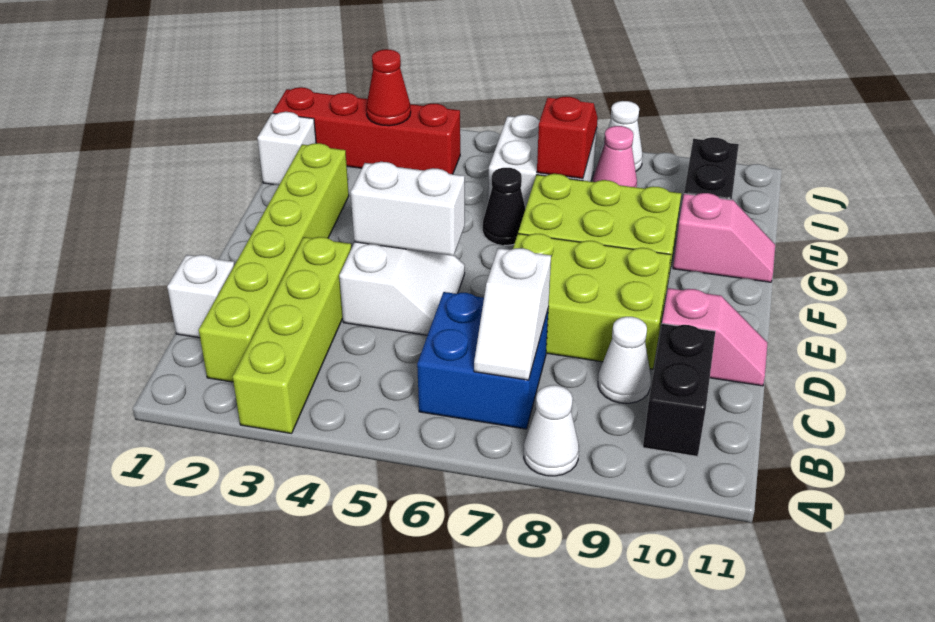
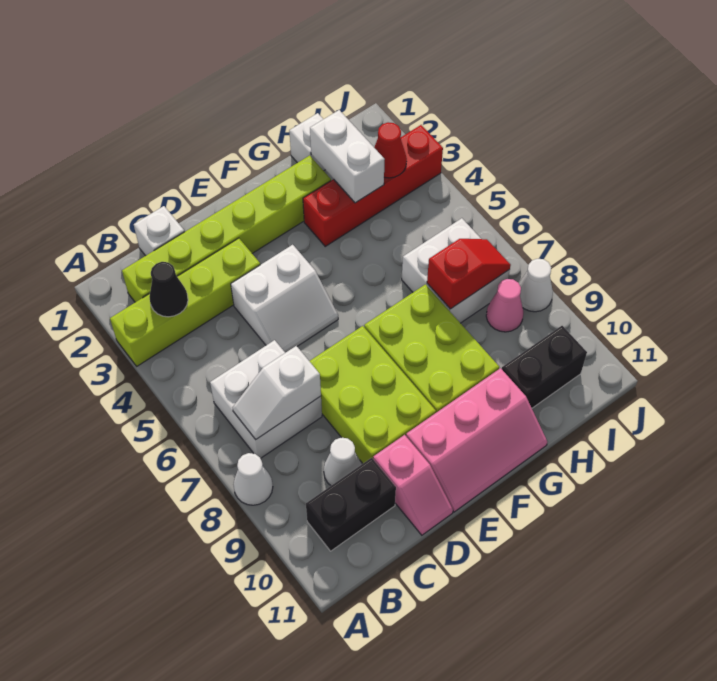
blue 2x2 brick [417,292,548,429] -> white 2x2 brick [210,340,322,458]
white 1x2 brick [351,162,465,256] -> white 1x2 brick moved to [310,110,385,203]
black 1x1 cone [483,168,525,245] -> black 1x1 cone moved to [149,262,188,317]
pink 1x2 slope [673,193,775,282] -> pink 2x3 slope [406,368,547,512]
red 1x4 brick [273,87,460,174] -> red 1x4 brick turned to [303,125,443,246]

